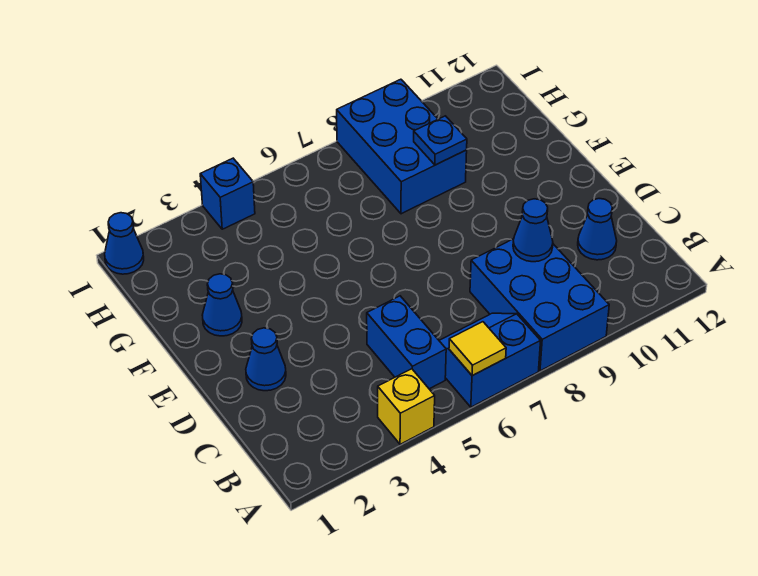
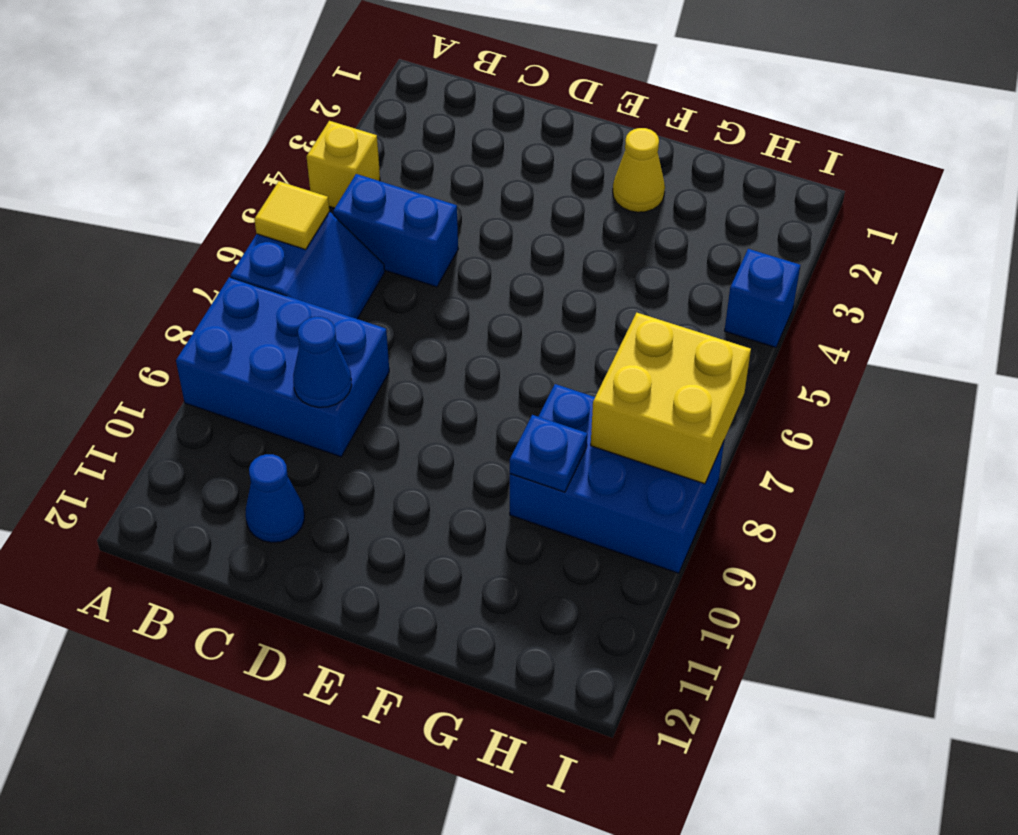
blue 1x1 cone [246,328,286,391] -> none
blue 1x1 cone [202,274,242,336] -> yellow 1x1 cone [613,128,665,212]
none -> yellow 2x2 brick [591,313,751,484]
blue 1x1 cone [105,213,144,274] -> none

